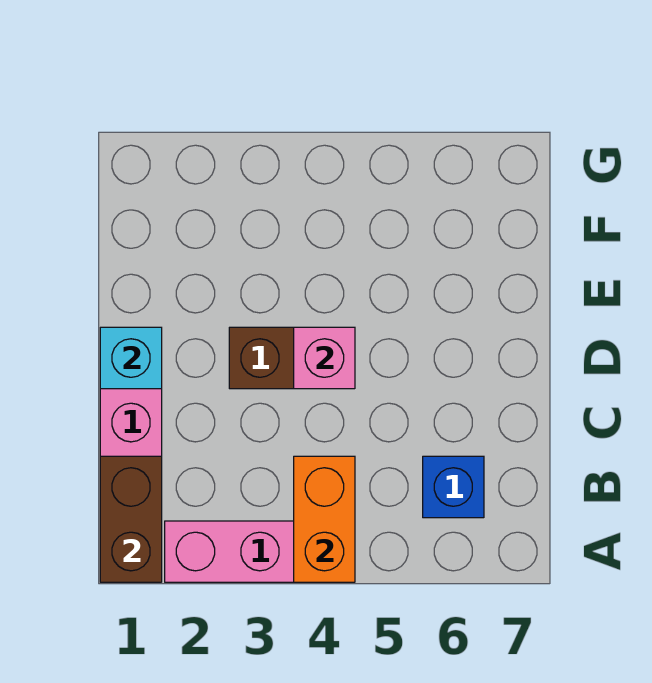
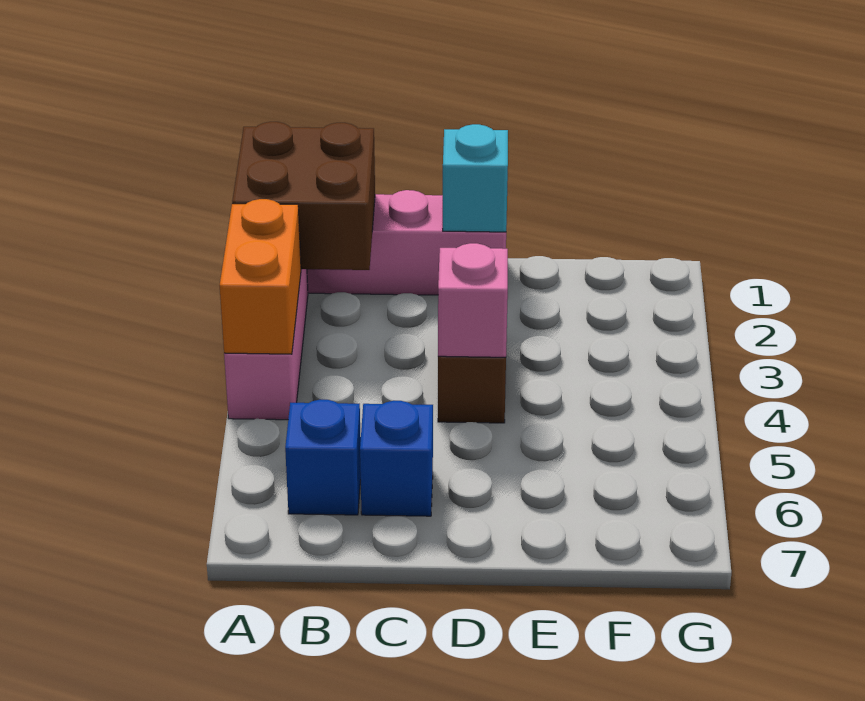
brown 1x2 brick [100,456,162,582] -> brown 2x2 brick [232,122,375,270]
orange 1x2 brick [294,456,355,582] -> orange 1x2 brick turned to [220,199,301,354]
none -> blue 1x1 brick [360,401,433,516]

